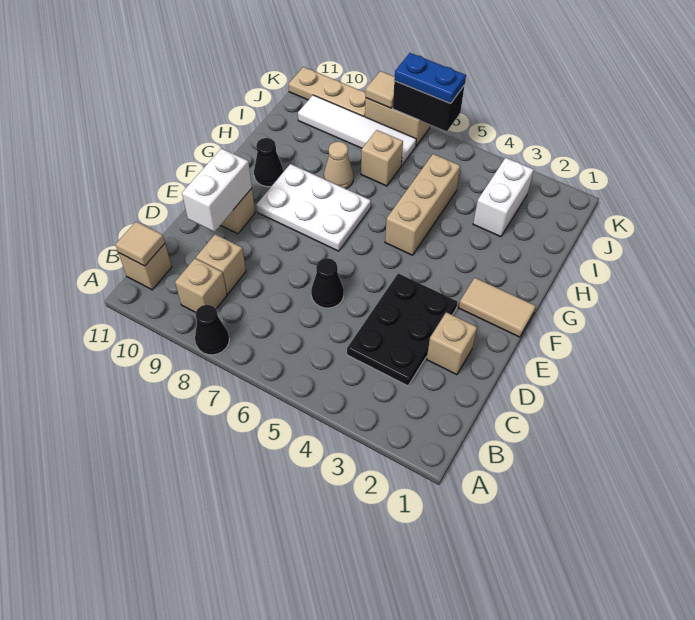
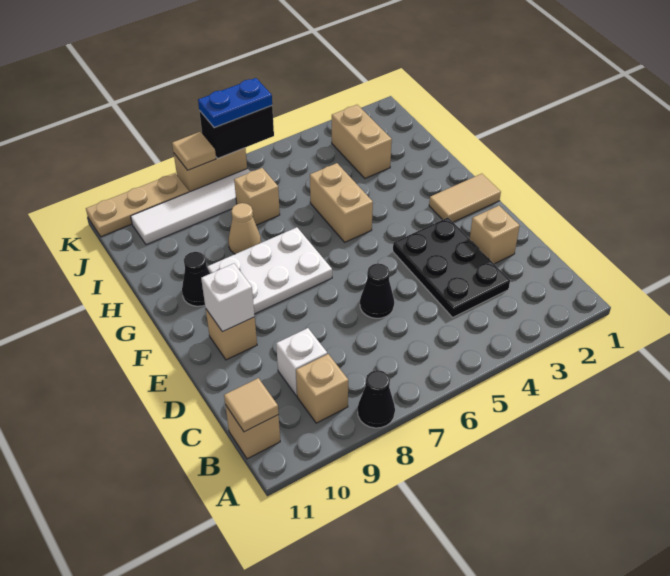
tan 1x1 brick [196,234,246,294] -> white 1x1 brick [276,328,327,396]
white 1x2 brick [182,149,252,232] -> white 1x1 brick [201,264,255,332]
tan 1x3 brick [385,154,460,255] -> tan 1x2 brick [310,163,373,242]
white 1x2 brick [473,158,534,237] -> tan 1x2 brick [332,105,392,178]

